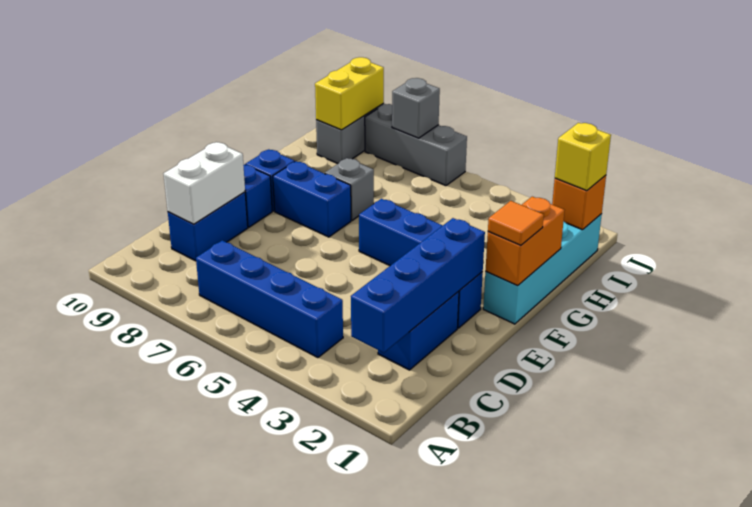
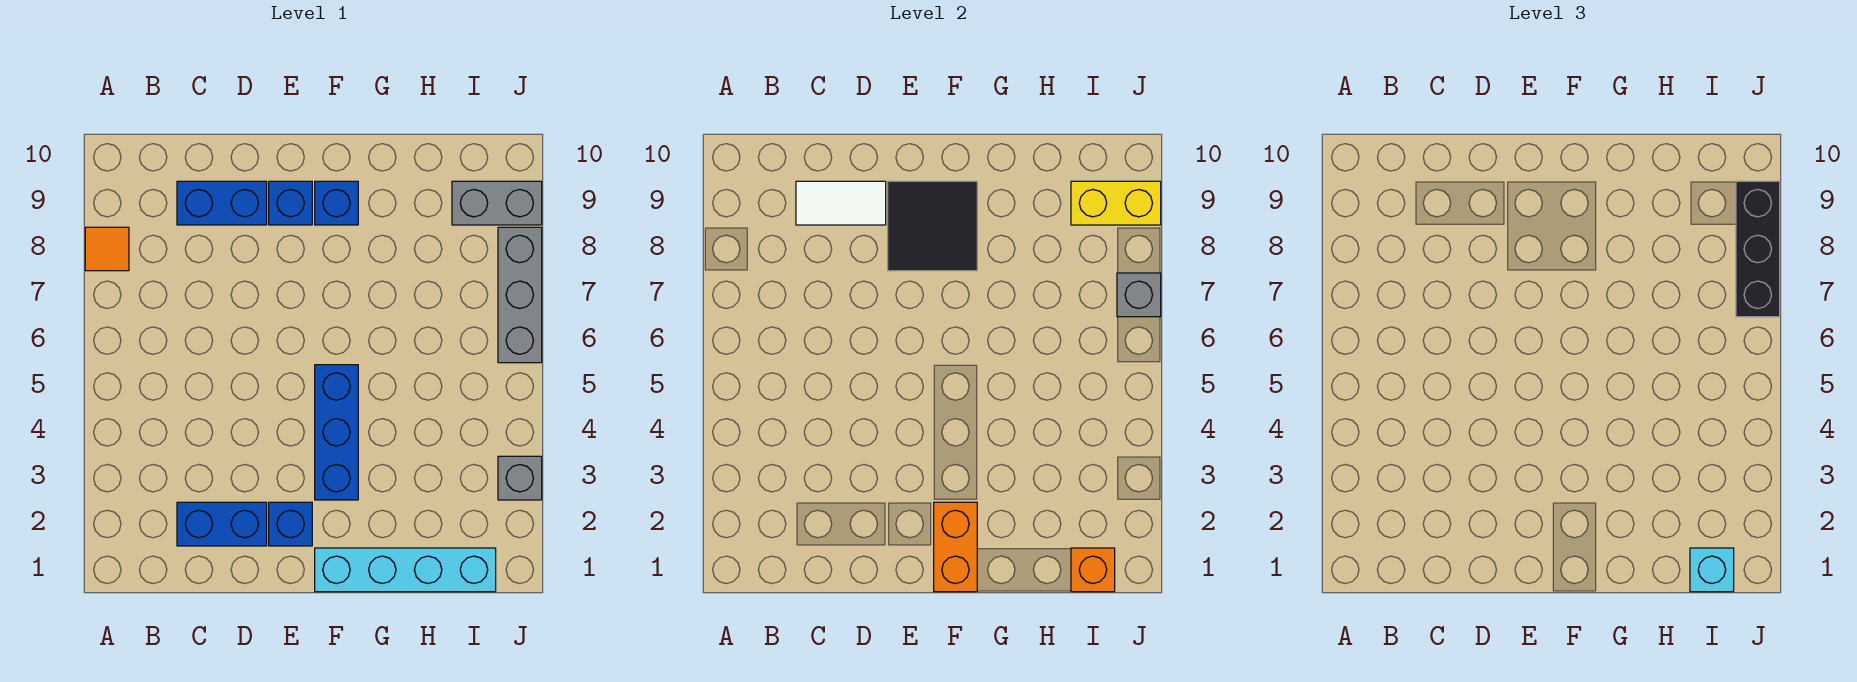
blue 1x4 brick [351,218,485,353] -> none
blue 1x4 brick [196,240,343,358] -> none
white 1x2 brick [164,142,245,224] -> white 1x2 tile [796,181,886,225]
none -> black 2x2 tile [888,181,977,271]
orange 1x2 brick [485,197,565,286] -> orange 1x2 brick turned to [934,502,977,592]
orange 1x1 tile [488,201,544,246] -> orange 1x1 tile moved to [85,227,129,271]
blue 1x2 brick [273,161,351,237] -> none
grey 1x1 brick [325,158,374,220] -> grey 1x1 brick moved to [498,456,542,500]
yellow 1x1 brick [555,123,611,191] -> cyan 1x1 brick [1690,548,1734,592]
none -> black 1x3 brick [1736,181,1780,317]

